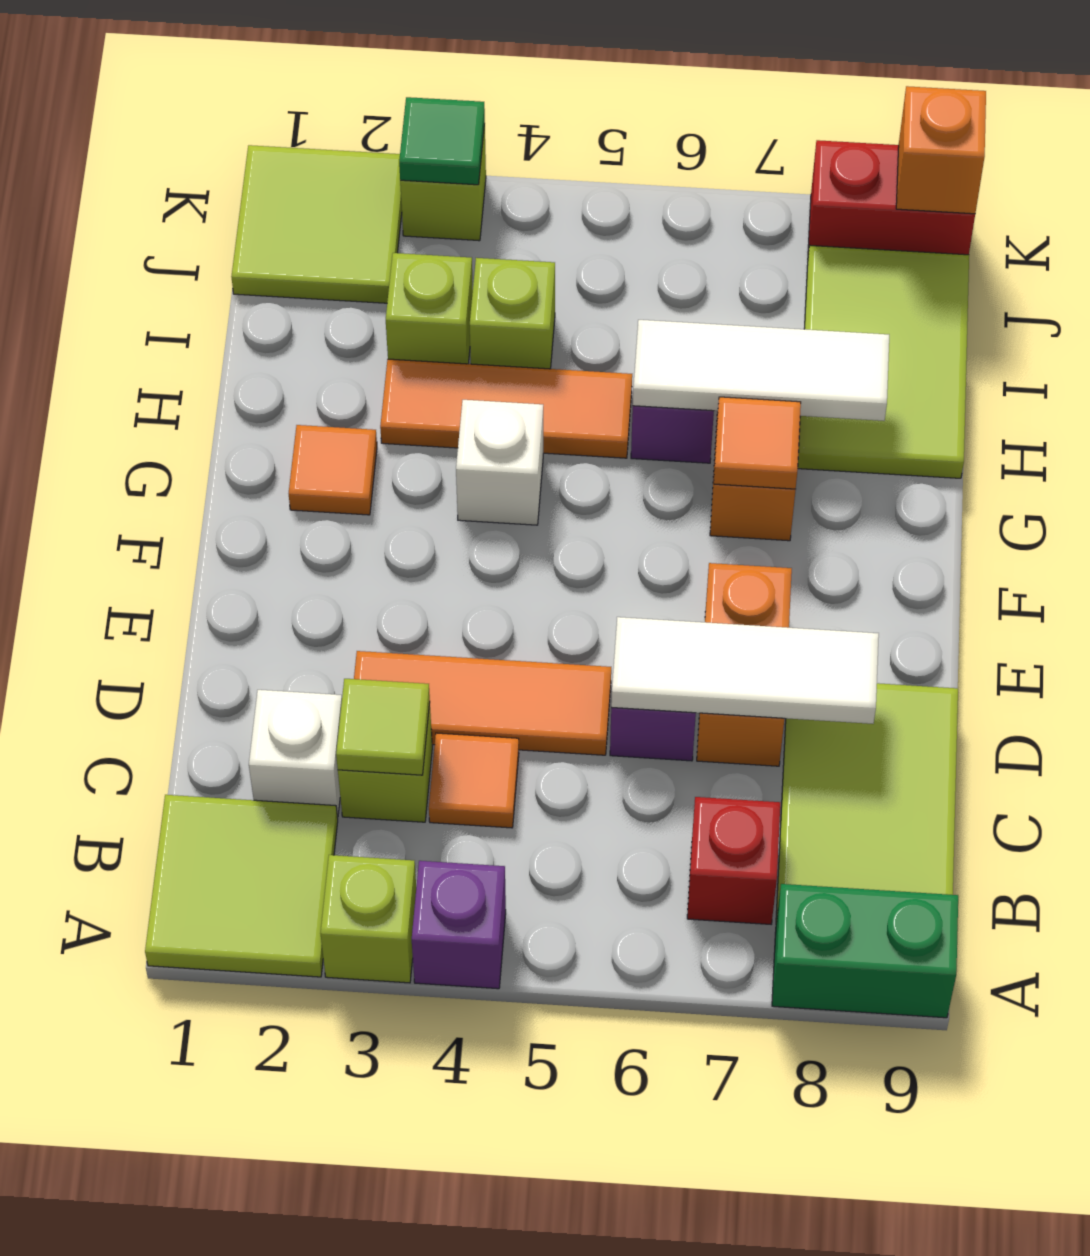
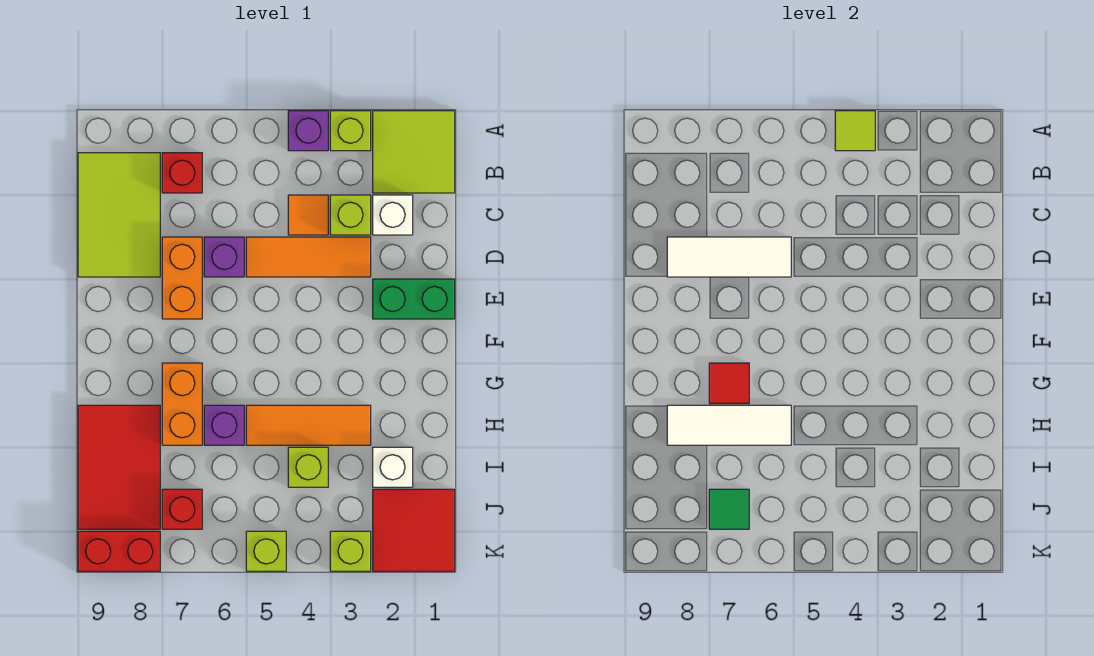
green 1x2 brick [772,884,958,1018] -> green 1x2 brick moved to [373,279,455,319]
lime 1x1 tile [336,679,430,775] -> lime 1x1 tile moved to [835,111,875,151]
orange 1x1 tile [289,425,377,515] -> none
white 1x1 brick [456,400,543,525] -> white 1x1 brick moved to [373,447,413,487]
orange 1x1 tile [714,397,801,489] -> red 1x1 tile [709,363,749,403]
lime 2x3 tile [798,245,969,478] -> red 2x3 tile [78,405,160,529]
lime 1x1 brick [386,253,473,364] -> lime 1x1 brick moved to [246,531,286,571]
lime 2x2 tile [231,145,402,303] -> red 2x2 tile [373,489,455,571]
none -> red 1x1 brick [162,489,202,529]
green 1x1 tile [399,97,485,185] -> green 1x1 tile moved to [709,489,749,529]
orange 1x1 brick [896,86,986,214] -> none

